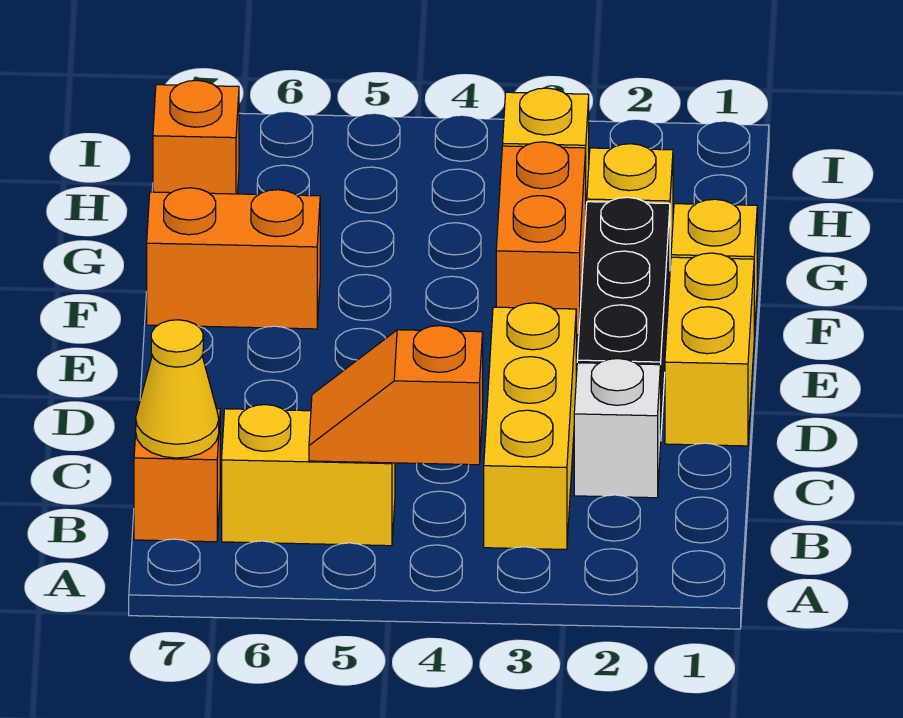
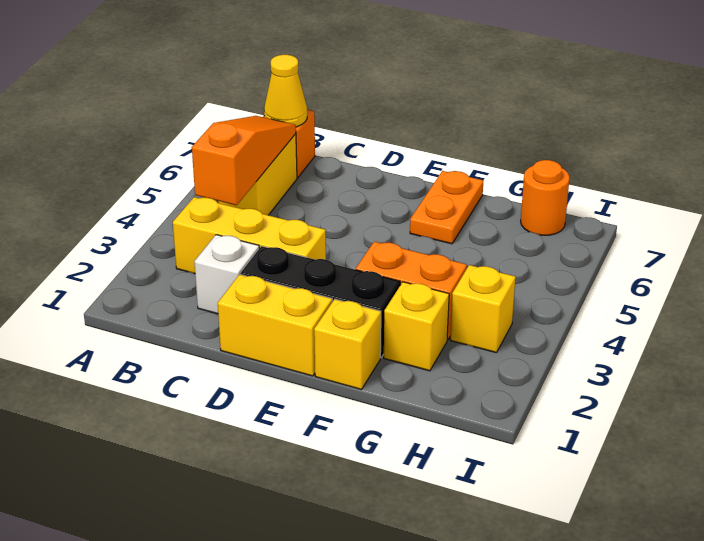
orange 1x2 slope [309,326,483,465] -> orange 1x3 slope [192,116,296,205]
orange 1x2 brick [147,188,320,329] -> orange 1x2 plate [410,171,483,244]
orange 1x1 brick [153,80,239,194] -> orange 1x1 round brick [521,160,570,235]

